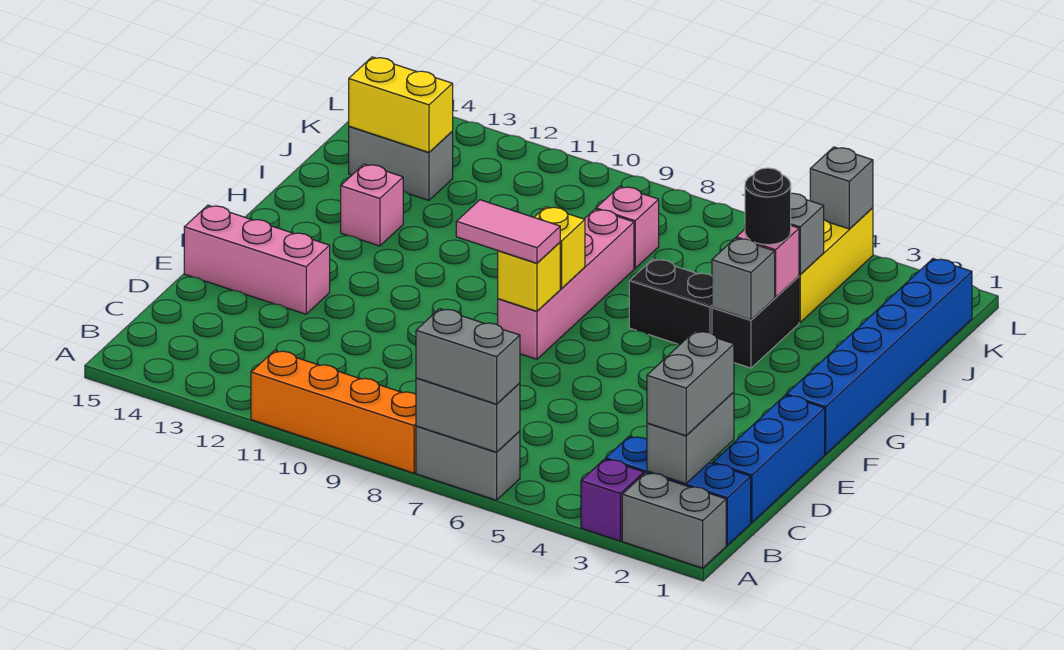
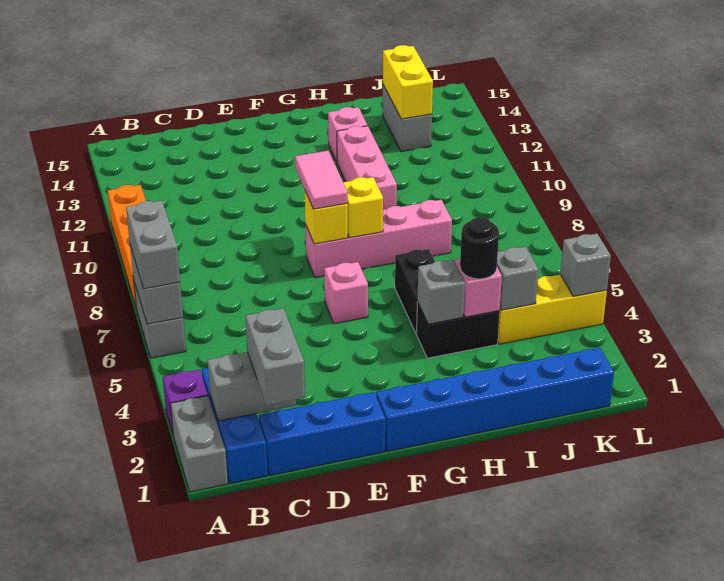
grey 1x2 brick [647,331,734,436] -> grey 1x2 brick turned to [245,308,305,405]
pink 1x3 brick [184,205,330,314] -> pink 1x3 brick moved to [337,126,397,210]
pink 1x1 brick [596,186,659,268] -> pink 1x1 brick moved to [324,262,368,324]

